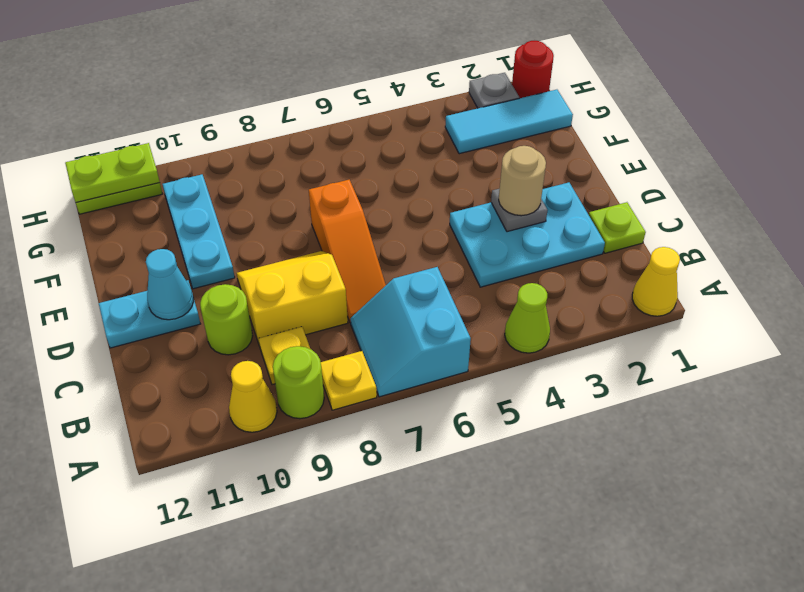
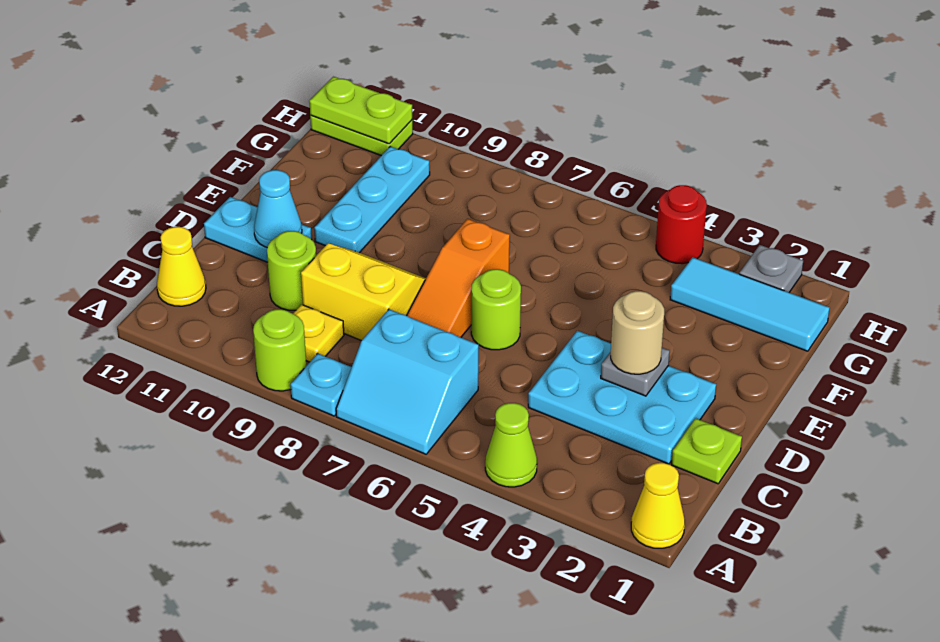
cyan 2x2 slope [350,267,471,397] -> cyan 2x2 slope turned to [336,309,479,454]
yellow 1x1 plate [321,351,377,410] -> cyan 1x1 plate [291,353,352,416]
yellow 1x1 cone [229,361,277,432] -> yellow 1x1 cone moved to [157,227,206,306]
none -> lime 1x1 round brick [471,269,521,350]
red 1x1 round brick [512,41,554,98] -> red 1x1 round brick moved to [656,185,707,264]

